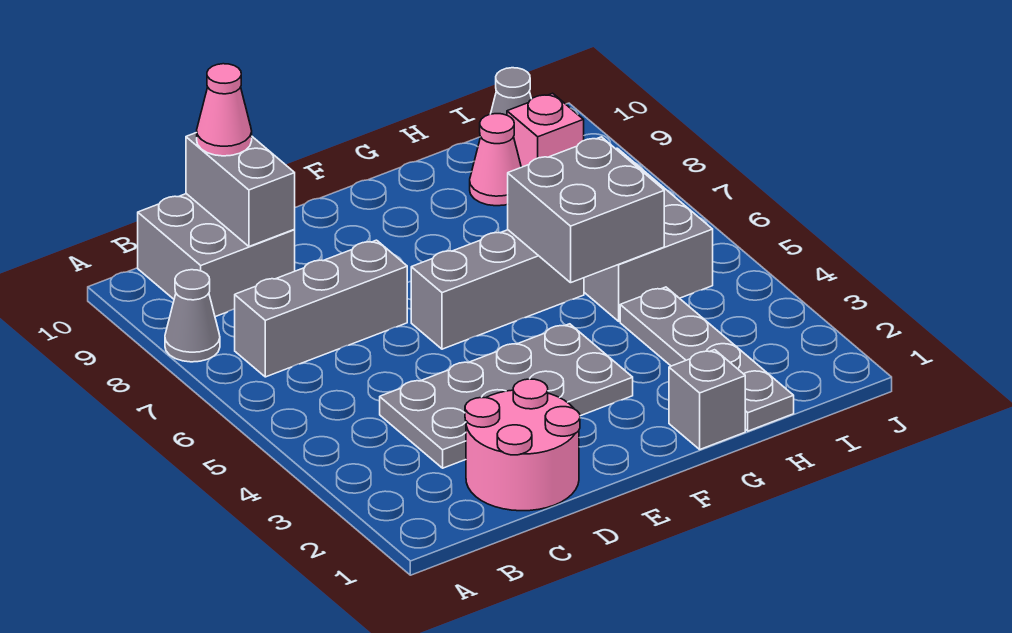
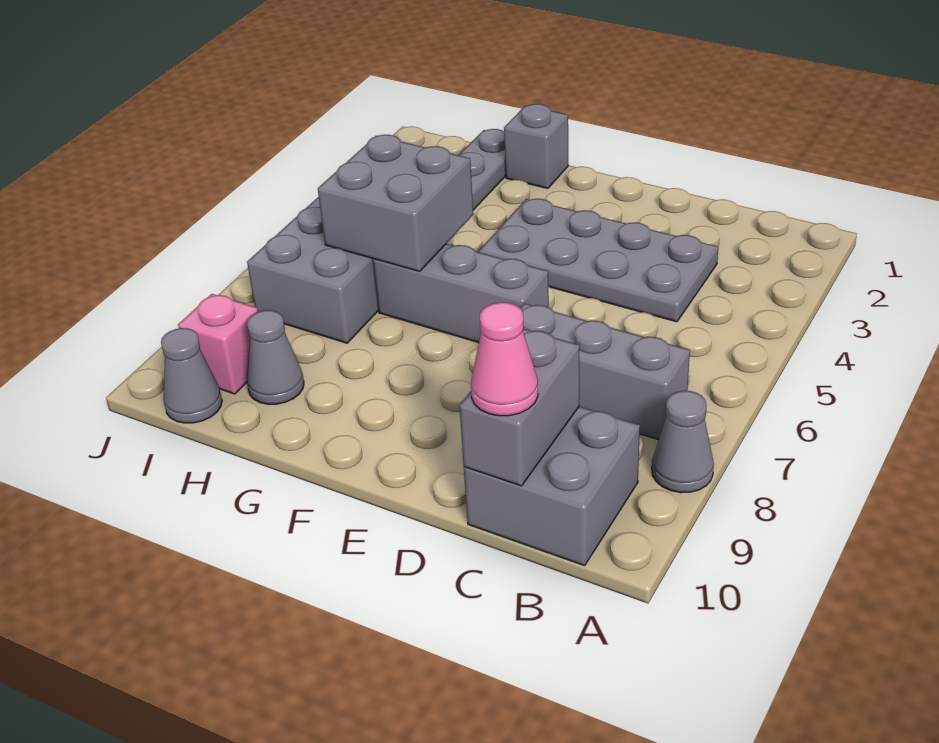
pink 2x2 round brick [465,379,580,511] -> none
pink 1x1 cone [470,114,521,206] -> grey 1x1 cone [247,310,304,404]

